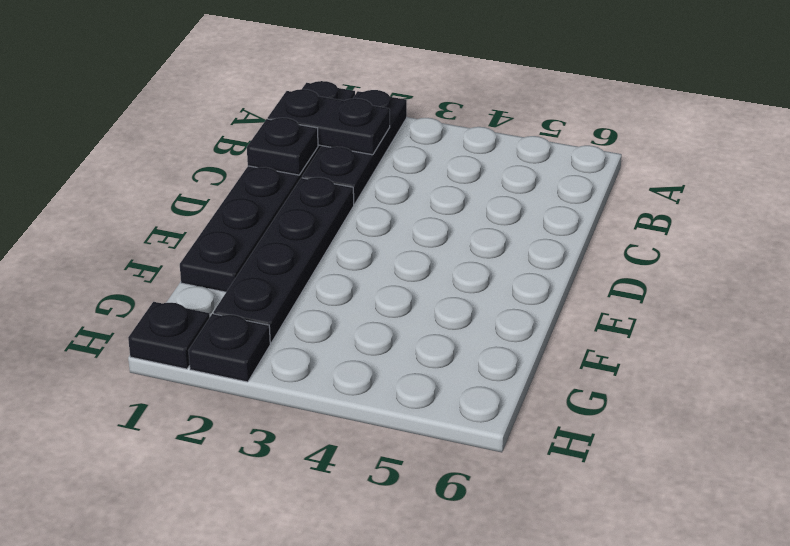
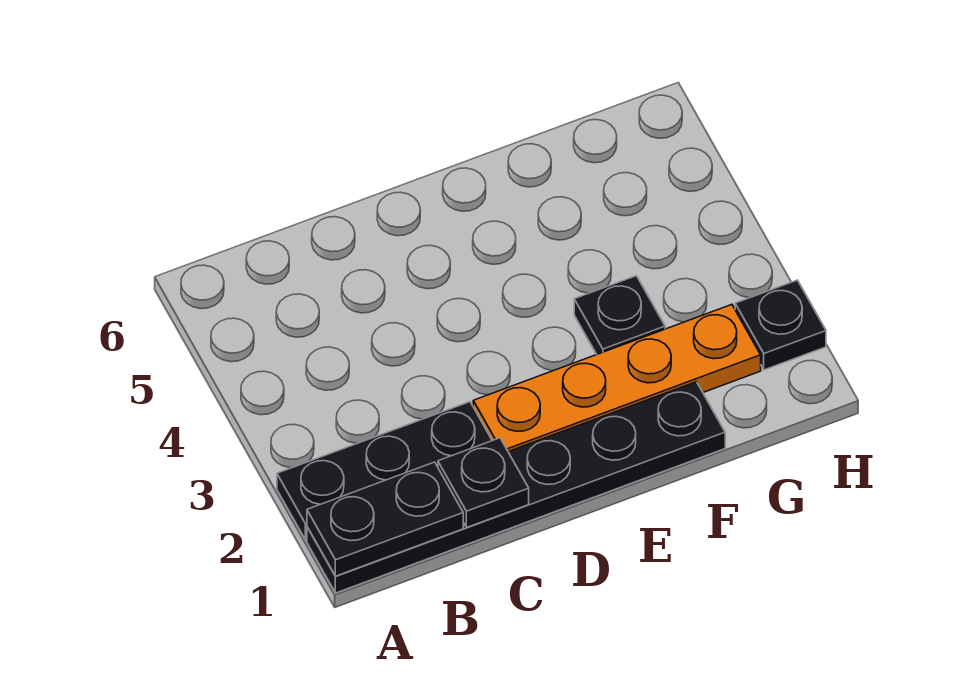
black 1x2 plate [268,89,390,155] -> black 1x2 plate turned to [307,462,463,576]
black 1x4 plate [213,177,354,343] -> orange 1x4 plate [473,305,761,452]
black 1x1 plate [128,302,210,369] -> black 1x1 plate moved to [574,276,665,354]

